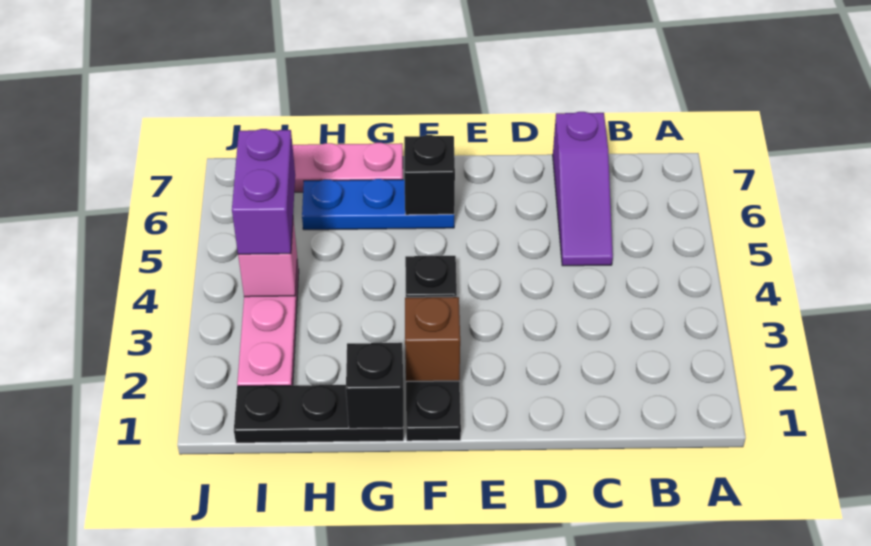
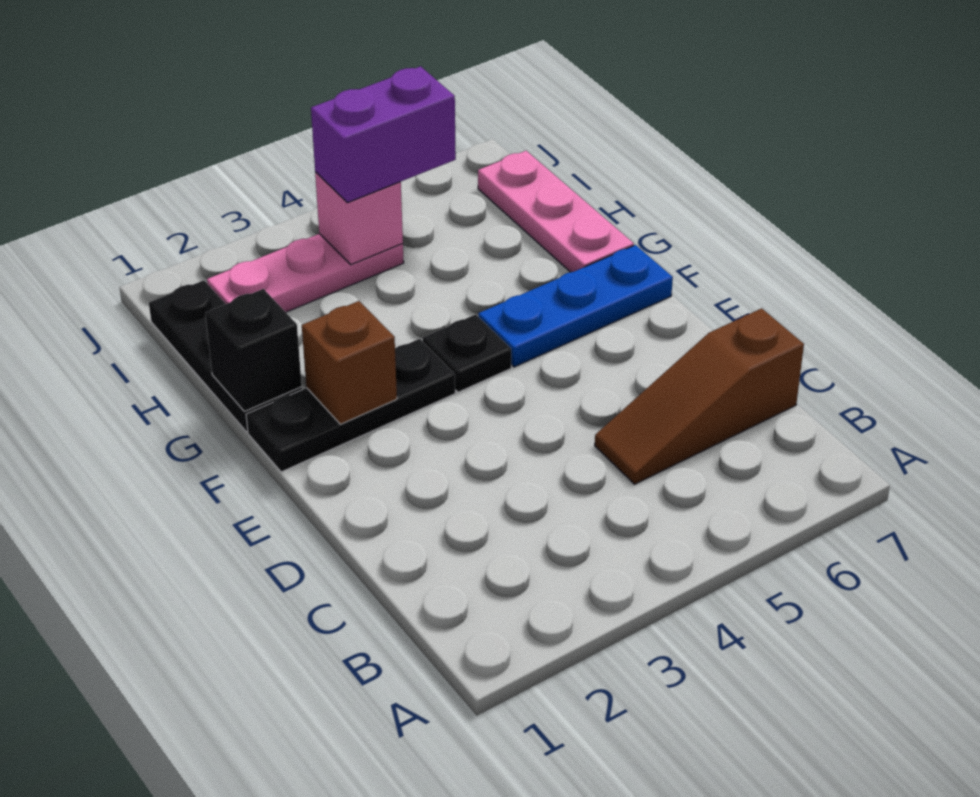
purple 1x3 slope [553,112,613,266] -> brown 1x3 slope [595,308,804,484]
blue 1x3 plate [302,179,454,230] -> blue 1x3 plate turned to [478,245,673,367]
black 1x1 brick [404,135,455,215] -> none

